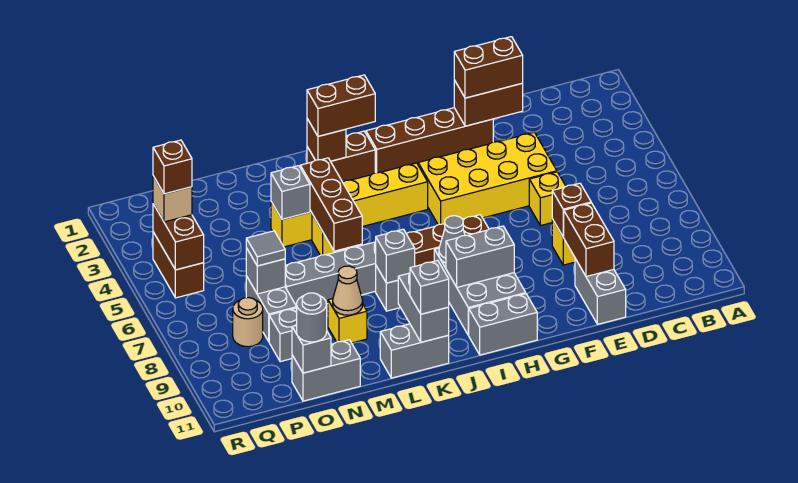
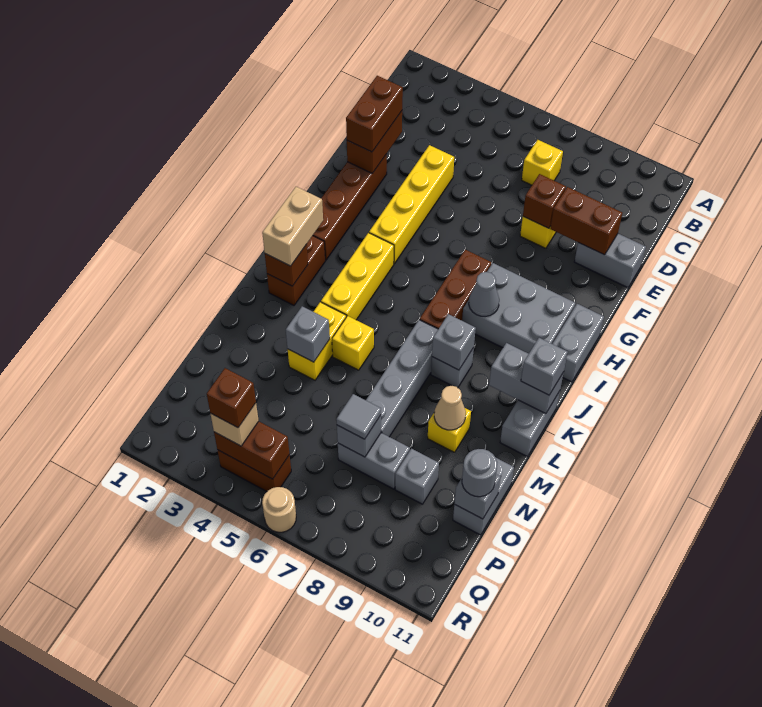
yellow 2x4 brick [418,132,557,225] -> yellow 1x4 brick [369,145,454,264]
yellow 1x1 brick [529,172,566,226] -> yellow 1x1 brick moved to [522,140,563,185]
grey 1x2 brick [446,226,514,287] -> none
brown 1x2 brick [307,75,375,136] -> tan 1x2 brick [262,187,323,266]
brown 1x3 brick [300,158,362,251] -> none
tan 1x1 round brick [233,298,263,347] -> tan 1x1 round brick moved to [262,487,296,532]

